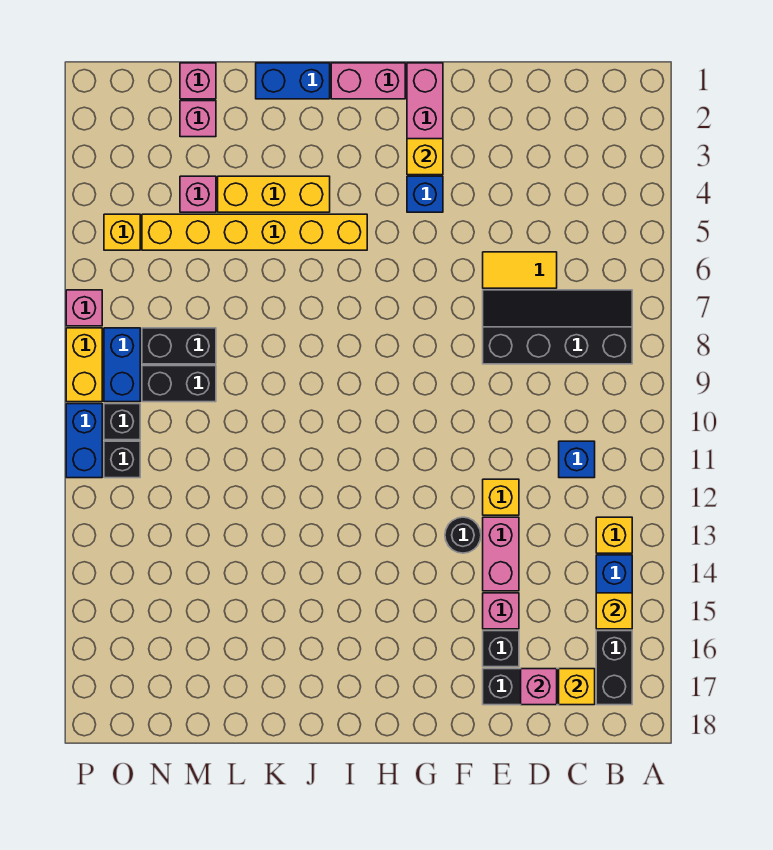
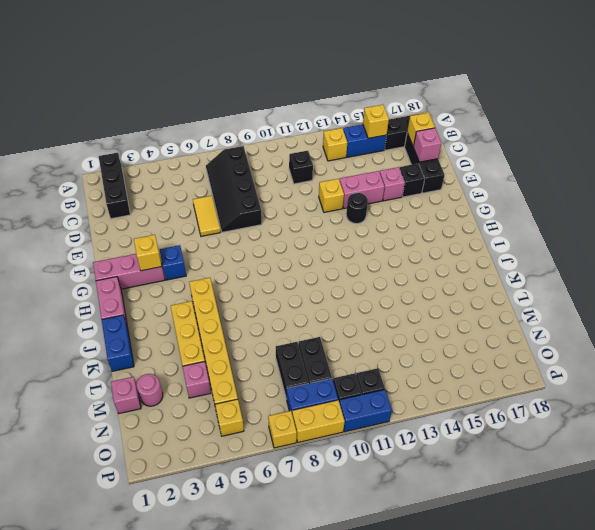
none -> black 1x3 brick [99,153,130,219]
blue 1x1 brick [559,441,595,478] -> black 1x1 brick [289,151,313,184]
pink 1x1 brick [180,101,216,137] -> pink 1x1 round brick [137,374,163,406]
pink 1x1 brick [66,290,102,326] -> yellow 1x1 brick [268,411,297,448]

